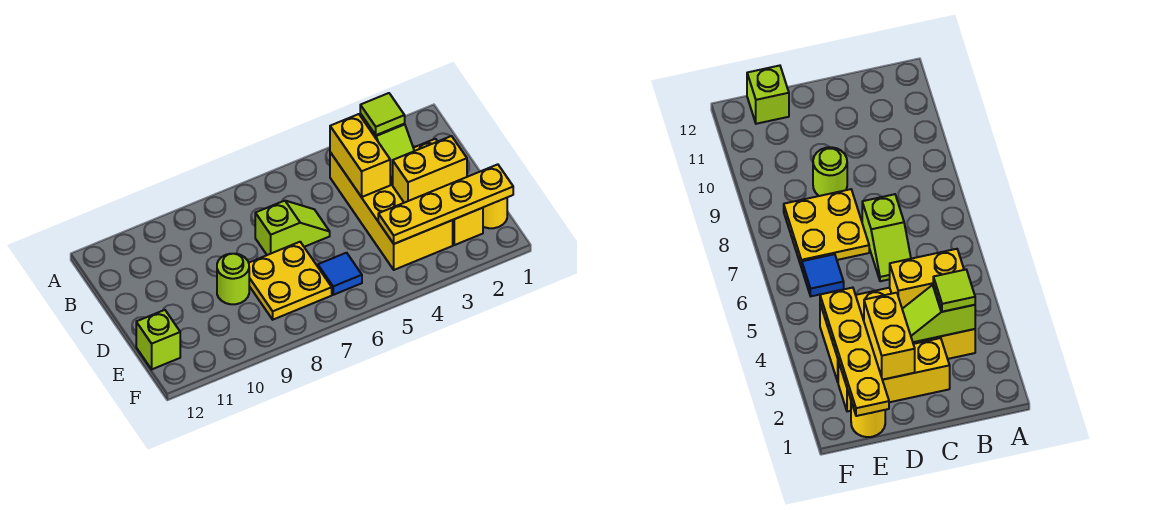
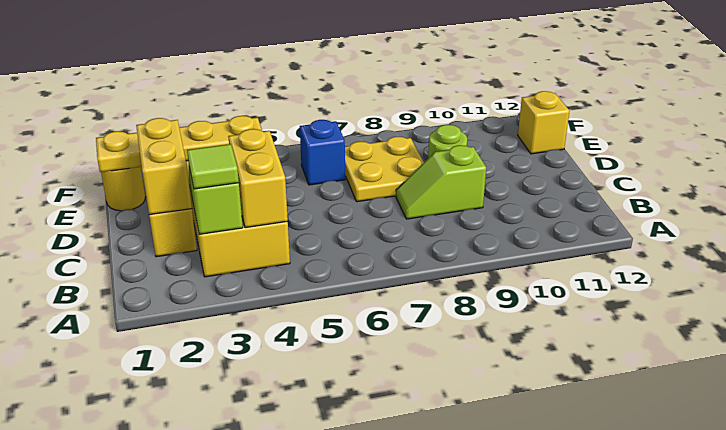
lime 1x2 slope [255,201,330,255] -> lime 1x2 slope moved to [396,145,486,219]
yellow 1x2 brick [393,136,467,203] -> yellow 1x2 brick turned to [136,118,192,215]
blue 1x1 tile [318,253,362,295] -> blue 1x1 brick [300,120,345,185]
lime 1x1 brick [136,310,180,369] -> yellow 1x1 brick [518,91,569,154]

